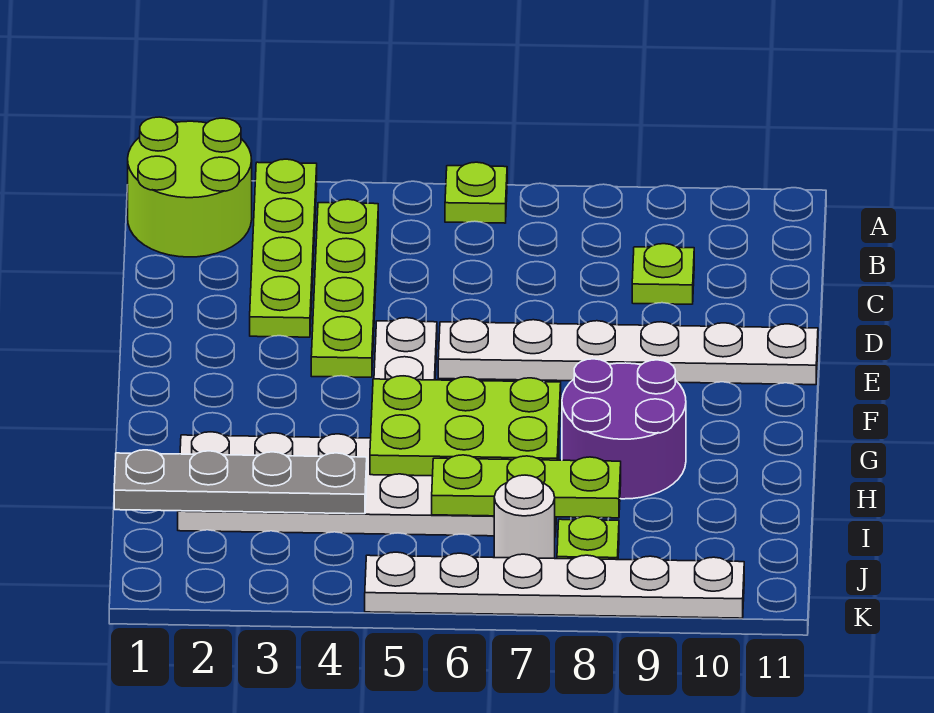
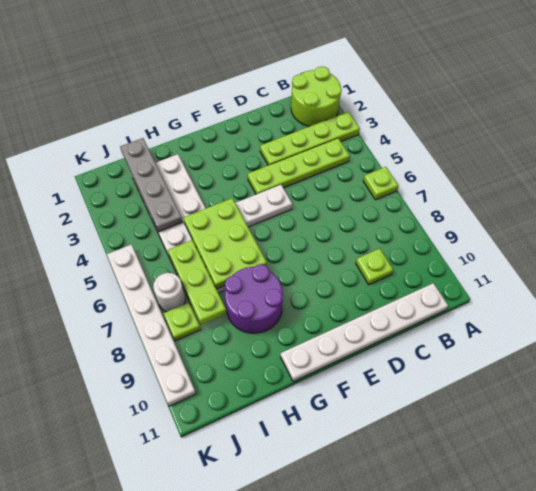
white 1x6 plate [438,319,818,385] -> white 1x6 plate turned to [280,283,448,382]

